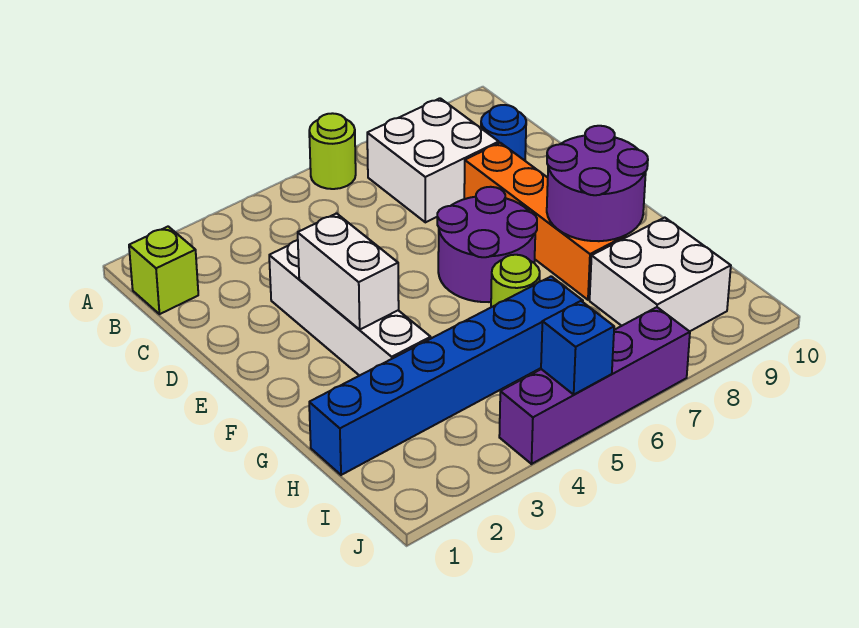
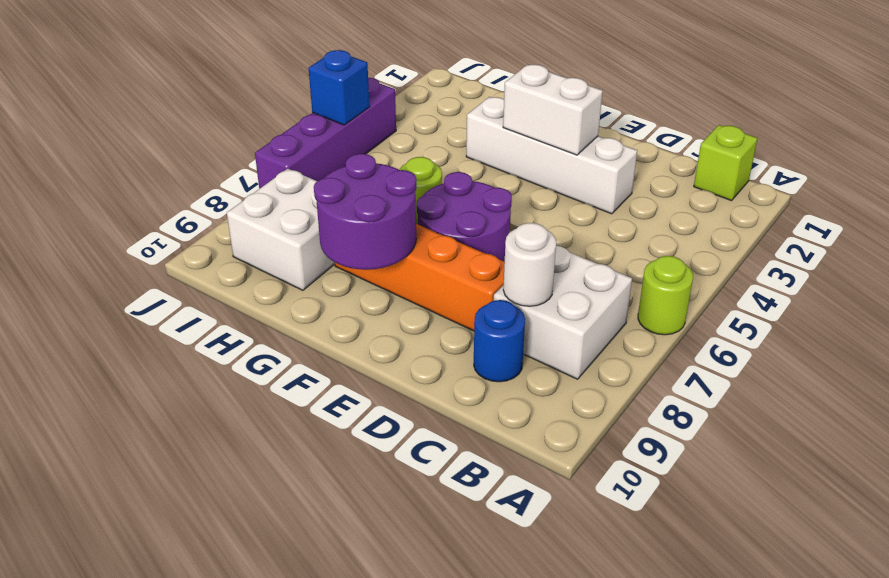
none -> white 1x1 round brick [503,223,556,306]
blue 1x6 brick [309,276,583,475] -> none

